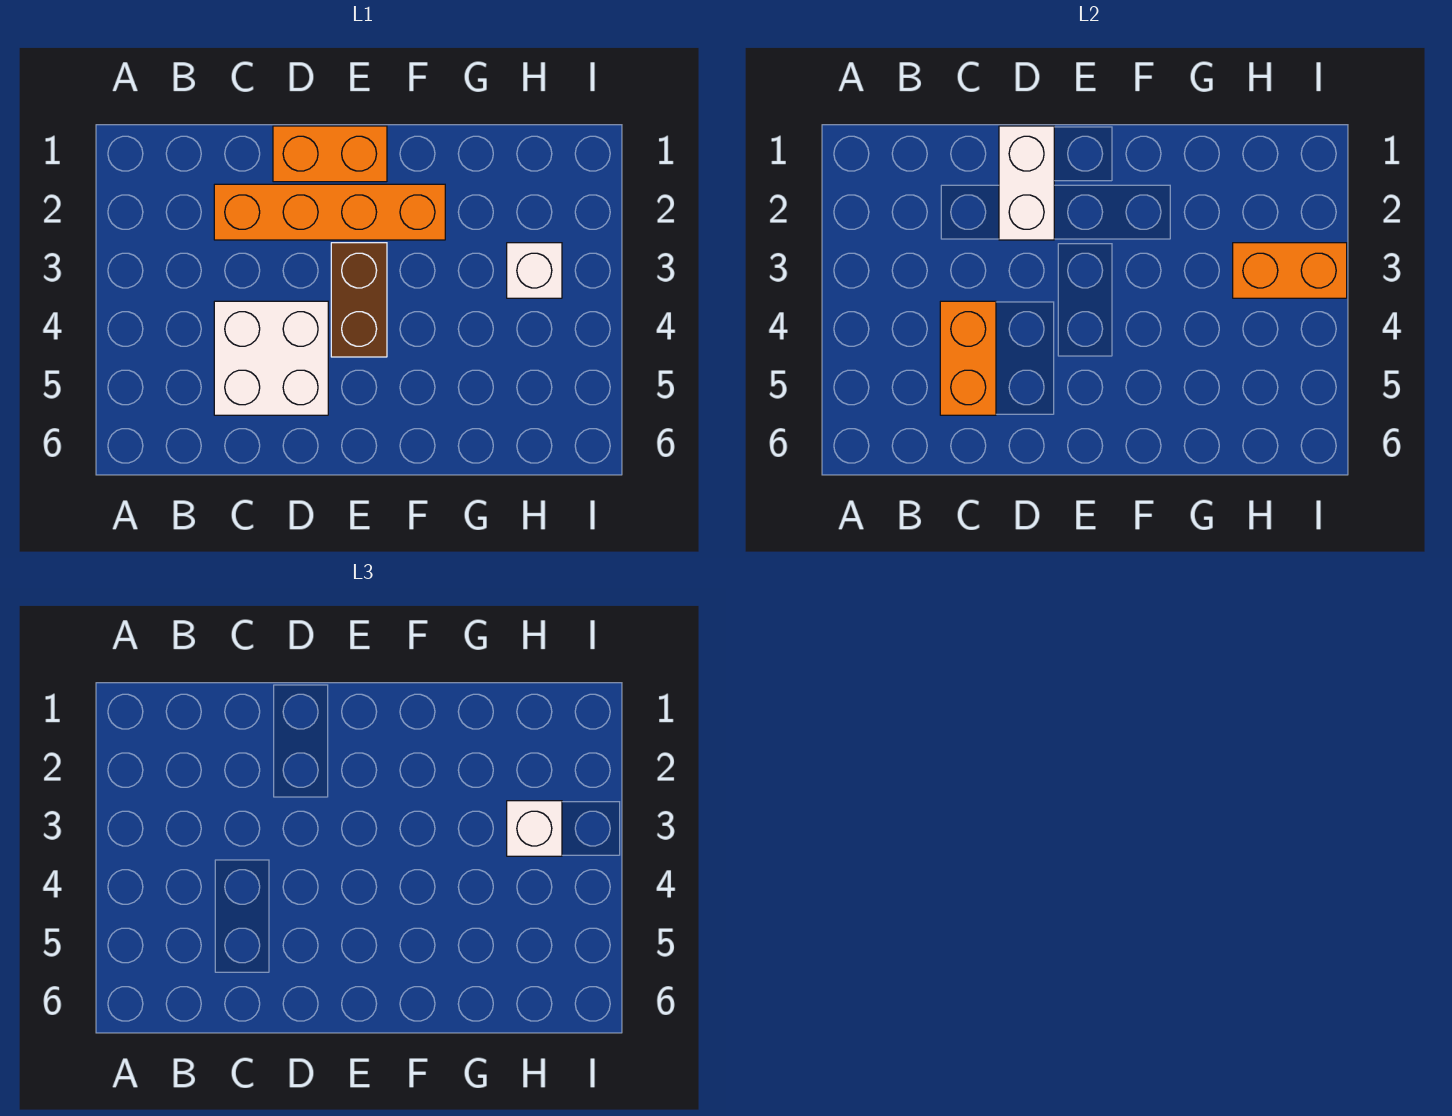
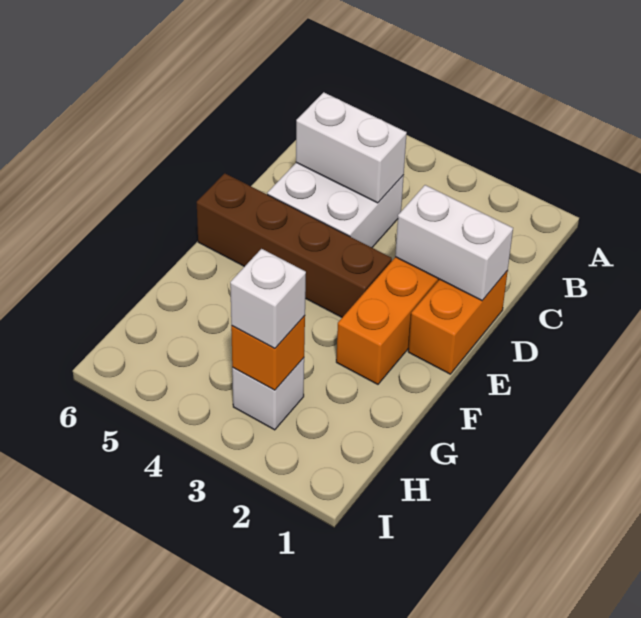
orange 1x2 brick [940,301,996,415] -> white 1x2 brick [296,92,407,203]
brown 1x2 brick [331,243,387,357] -> brown 1x4 brick [197,173,392,317]
orange 1x2 brick [1233,243,1347,298] -> orange 1x1 brick [231,316,305,390]

